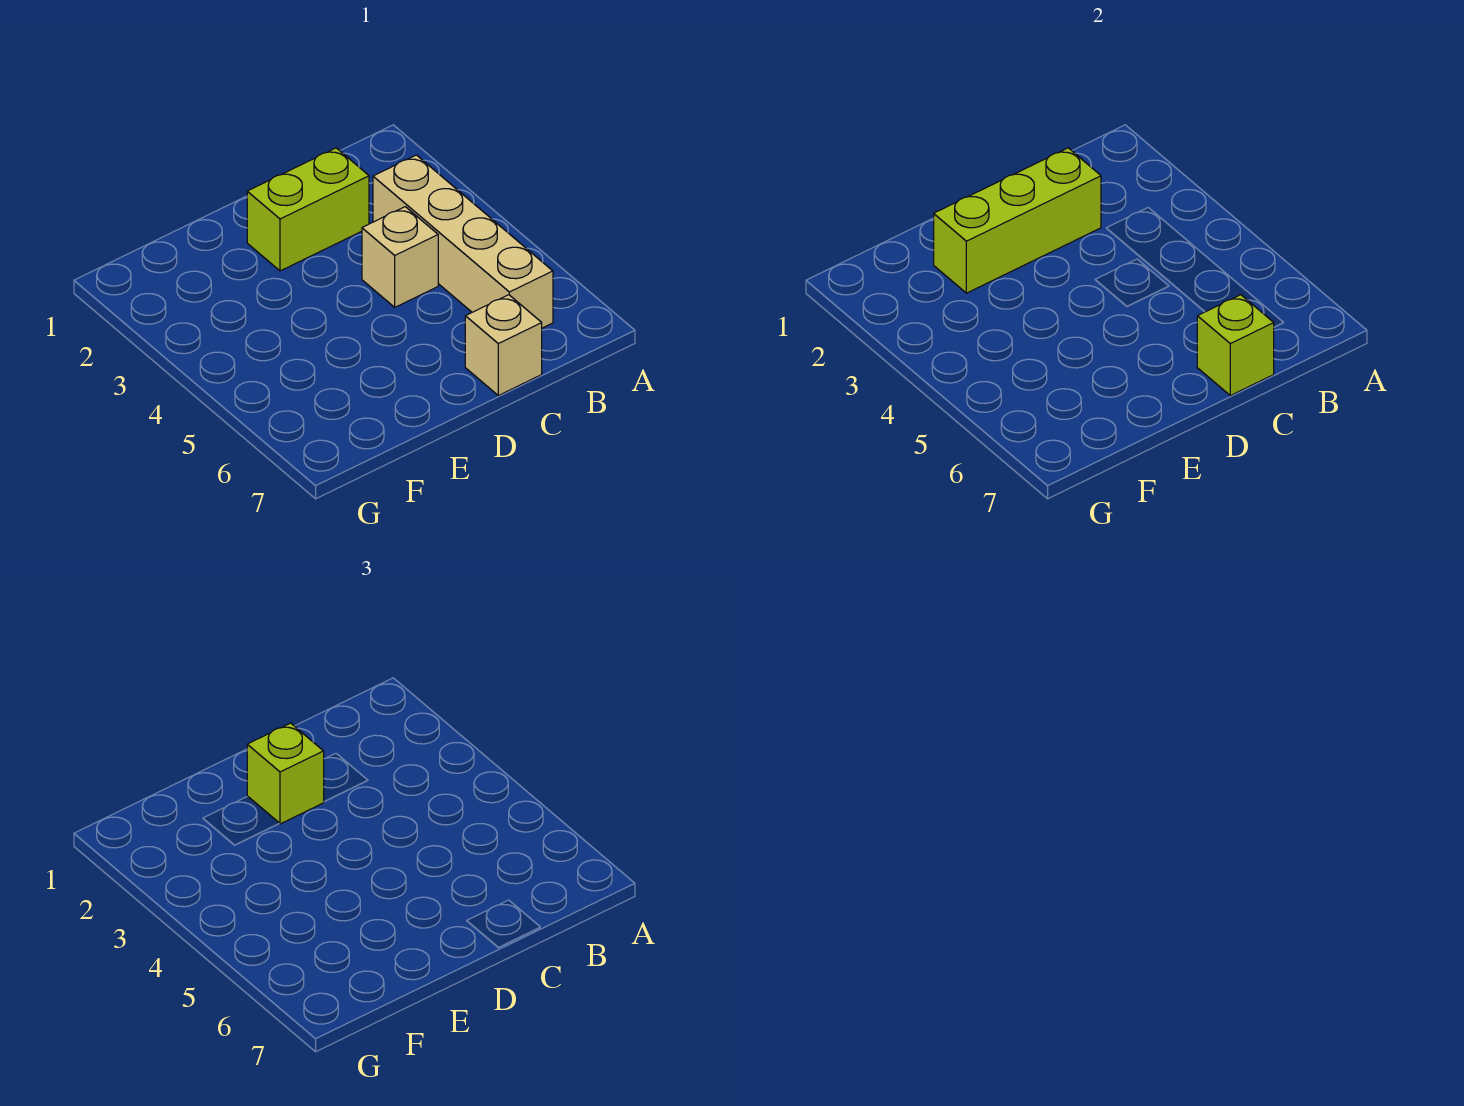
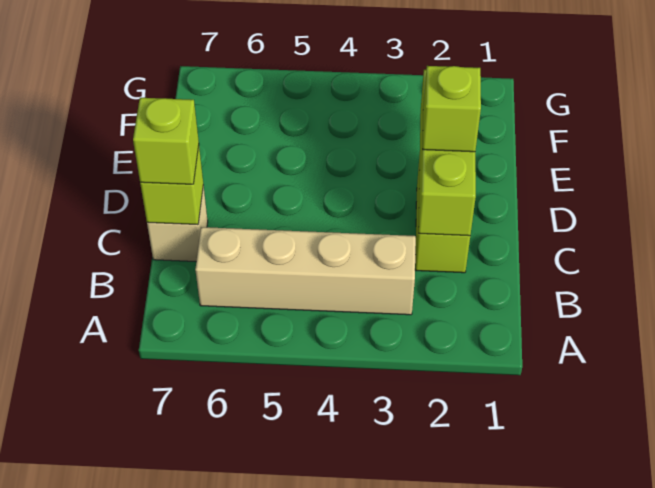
tan 1x1 brick [362,207,438,307] -> none
none -> lime 1x1 brick [133,98,199,184]

